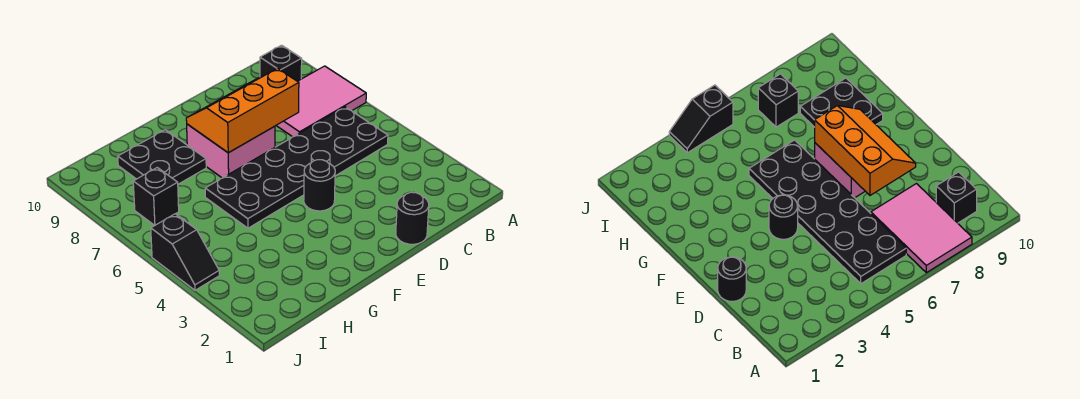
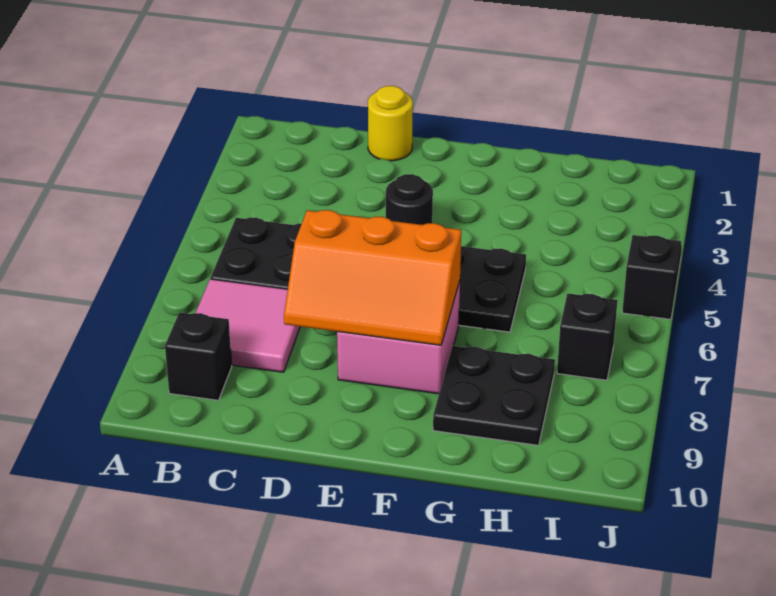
pink 2x3 tile [276,66,366,137] -> pink 2x2 tile [196,279,300,372]
black 1x1 round brick [396,192,429,244] -> yellow 1x1 round brick [368,86,413,161]

